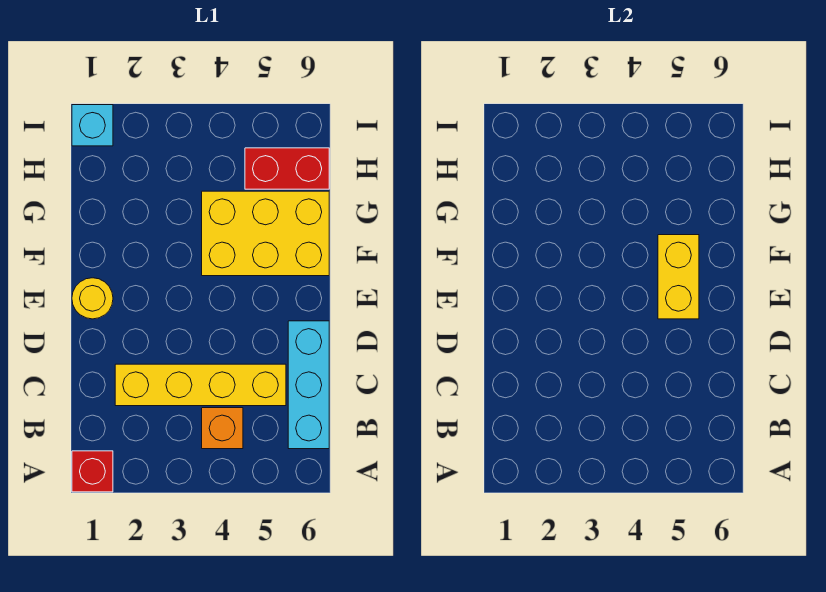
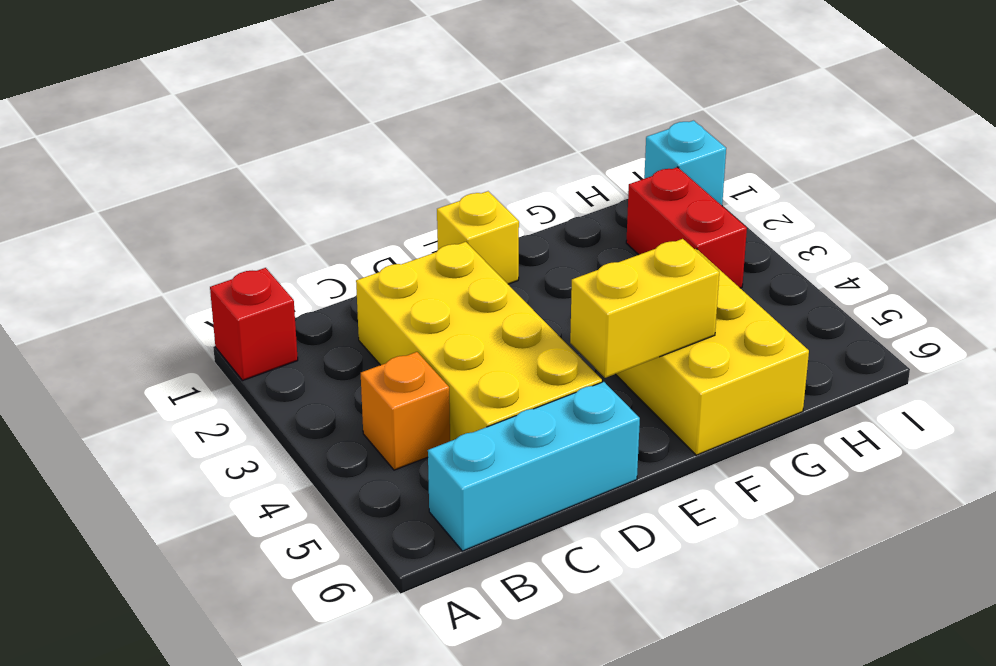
yellow 1x4 brick [115,364,286,406] -> yellow 2x4 brick [356,242,602,441]
yellow 1x1 round brick [72,278,113,319] -> yellow 1x1 brick [437,191,519,284]
red 1x2 brick [245,148,329,189] -> red 1x2 brick moved to [626,167,747,288]

